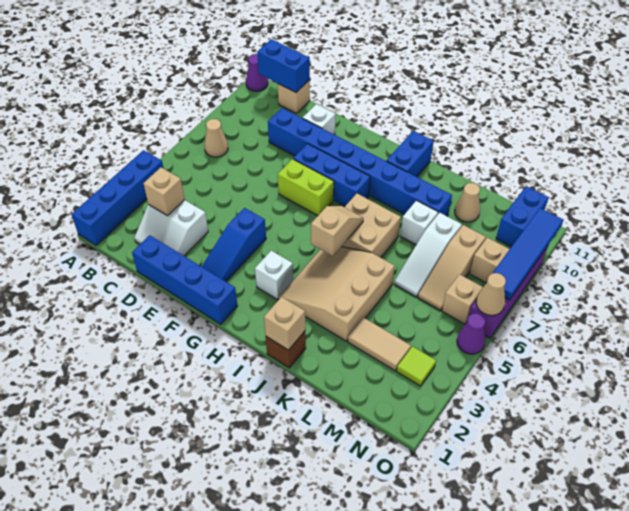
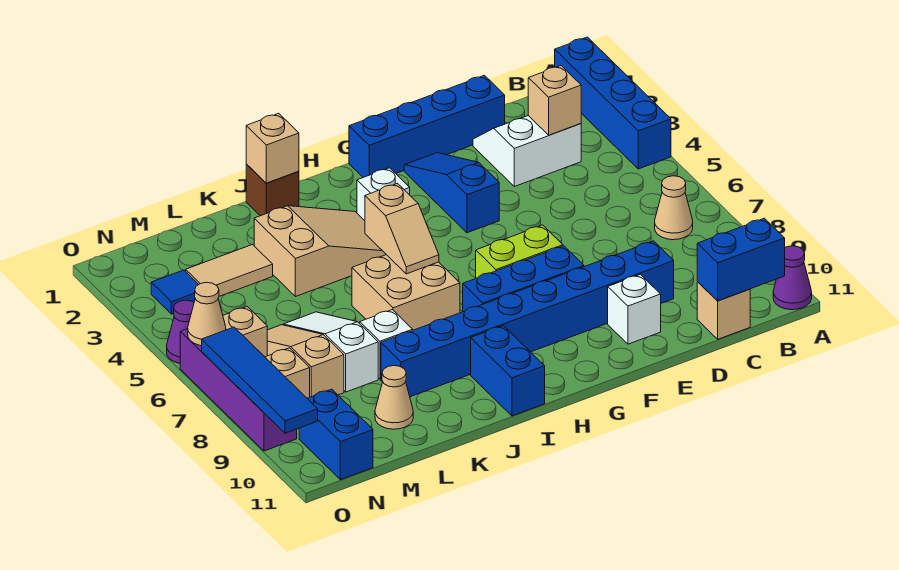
tan 3x3 slope [279,247,395,341] -> tan 2x3 slope [254,206,386,297]
lime 1x1 tile [397,346,436,386] -> blue 1x1 tile [151,270,199,314]

